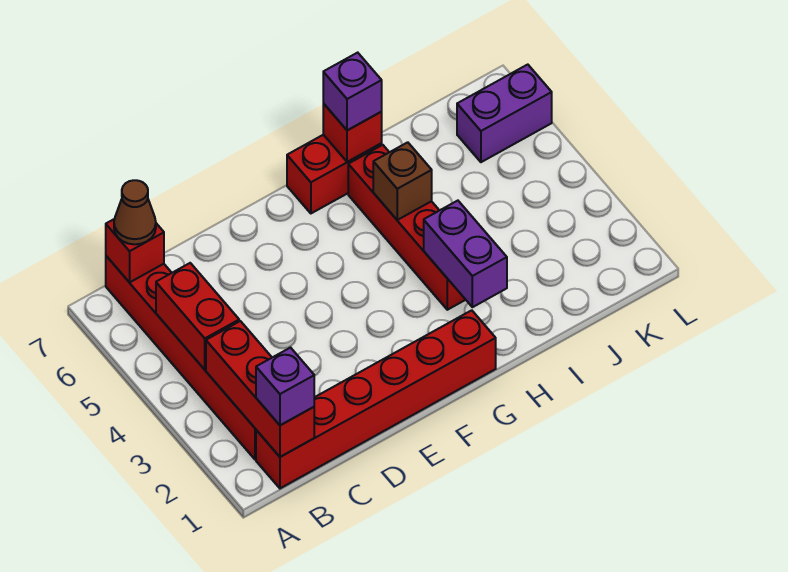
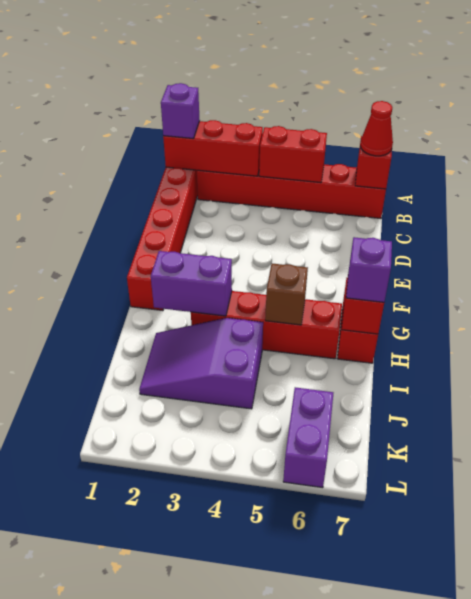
brown 1x1 cone [114,180,156,244] -> red 1x1 cone [360,101,393,156]
none -> purple 2x3 slope [139,318,263,409]

